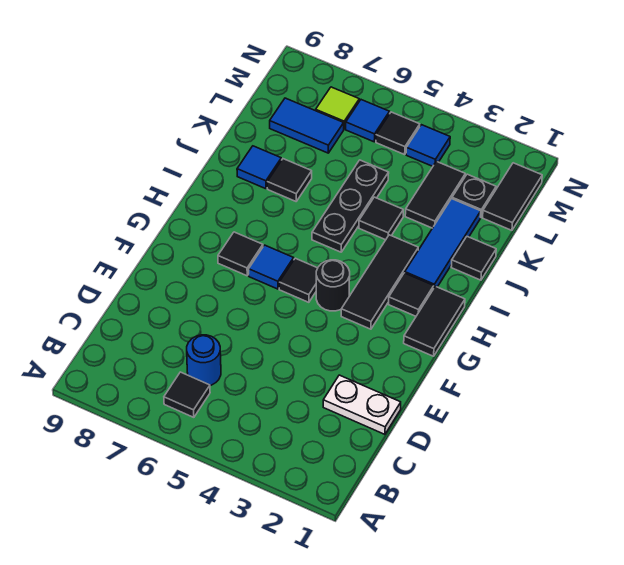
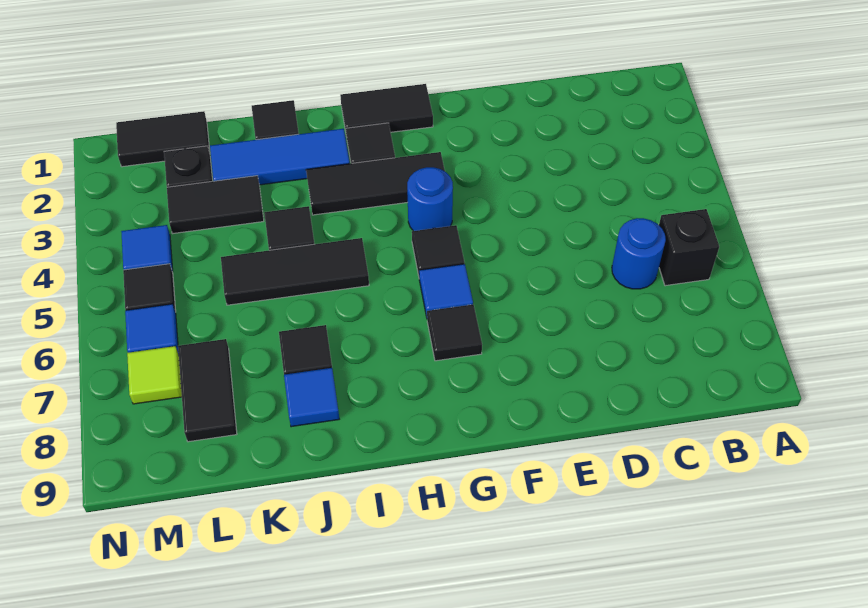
black 1x1 tile [164,372,210,417] -> black 1x1 brick [659,209,719,286]
white 1x2 plate [323,375,401,434] -> none
black 1x1 round brick [316,260,350,311] -> blue 1x1 round brick [407,167,453,231]
black 1x3 plate [312,160,389,252] -> black 1x3 tile [221,238,369,305]
blue 1x2 tile [270,98,344,153] -> black 1x2 tile [178,339,237,442]

